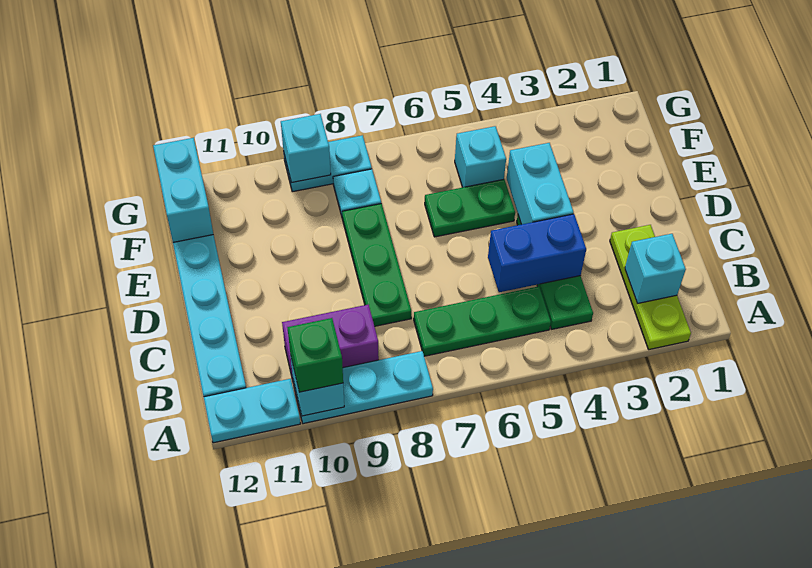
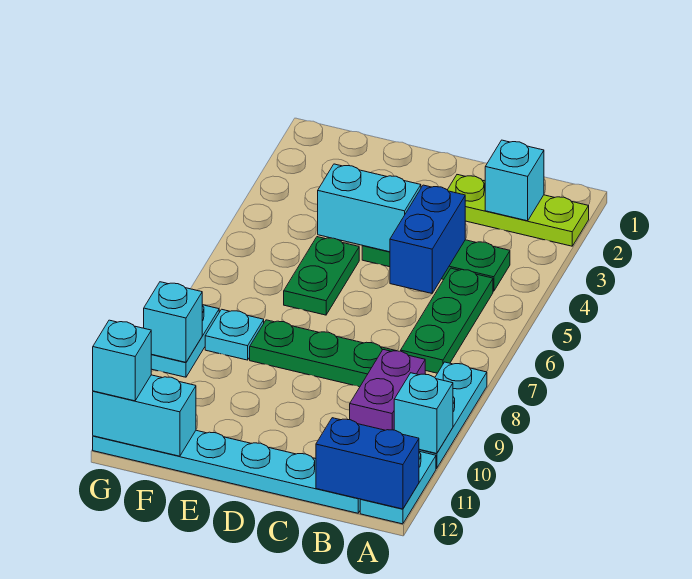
green 1x1 brick [287,318,343,392] -> none
none -> blue 1x2 brick [316,418,419,509]
cyan 1x1 brick [455,126,506,187] -> cyan 1x1 brick moved to [93,320,151,401]

